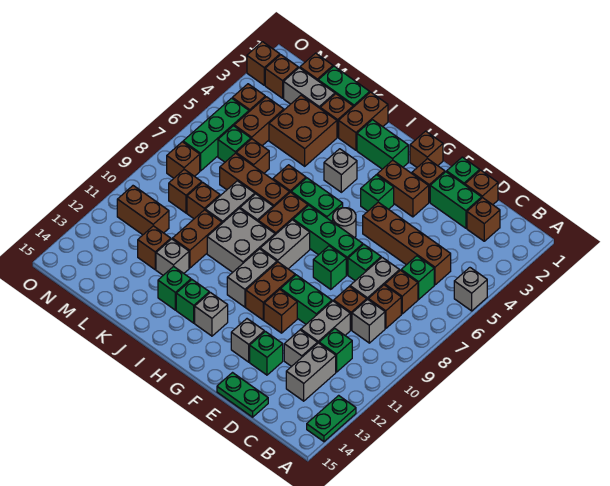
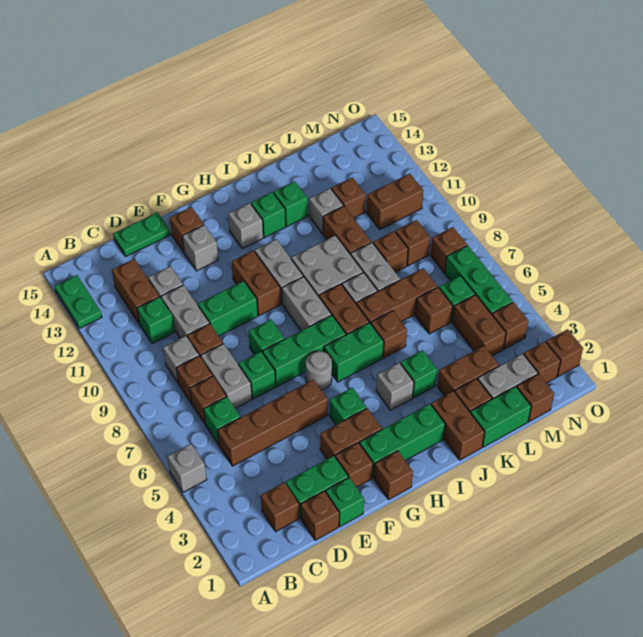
grey 1x2 brick [286,343,336,401] -> brown 1x2 brick [112,259,159,324]
green 1x1 brick [250,331,283,375] -> green 1x1 brick moved to [401,350,437,398]
brown 1x1 brick [264,290,297,333] -> brown 1x1 brick moved to [170,207,204,252]
green 1x2 brick [357,120,408,169] -> green 1x3 brick [359,404,445,478]
brown 2x2 brick [269,95,337,166] -> brown 1x2 brick [437,346,499,396]

